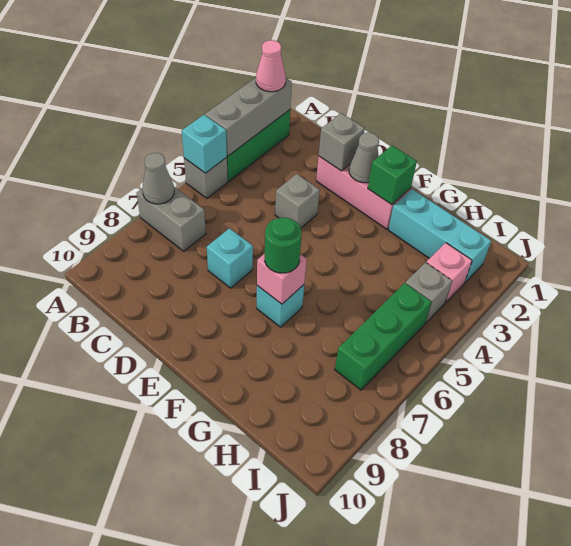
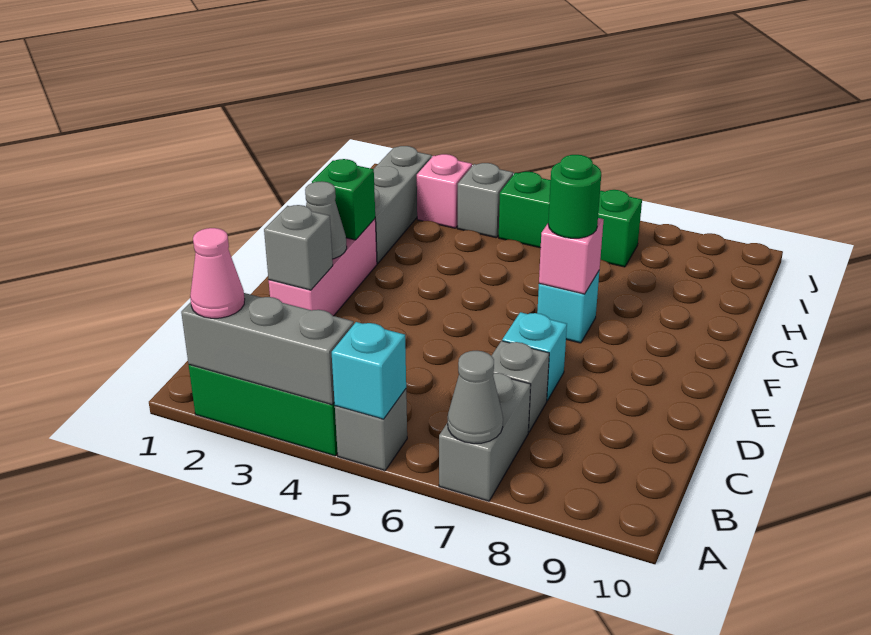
grey 1x1 brick [275,174,320,228] -> grey 1x1 brick moved to [492,341,549,432]
cyan 1x3 brick [388,189,491,282] -> grey 1x3 brick [374,146,432,264]

